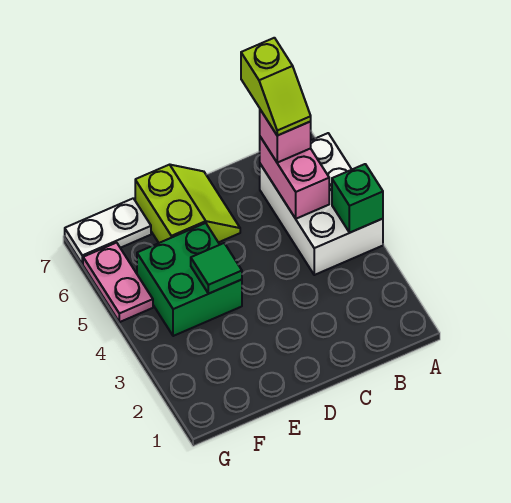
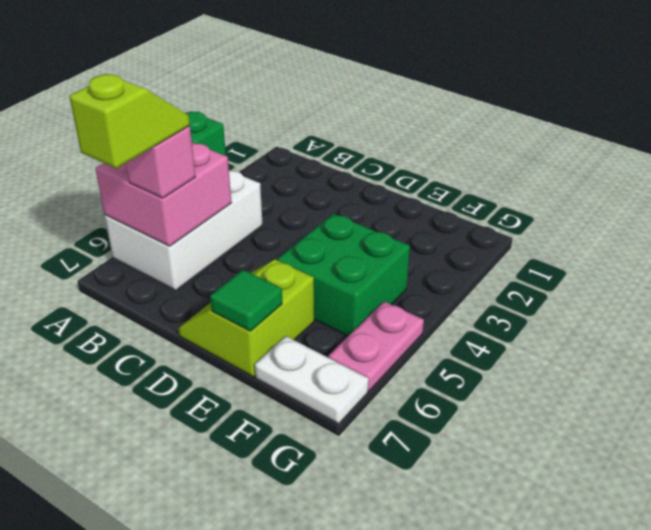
pink 1x2 brick [260,137,329,219] -> pink 2x2 brick [95,142,232,246]
green 1x1 tile [191,243,242,294] -> green 1x1 tile moved to [210,270,282,331]

